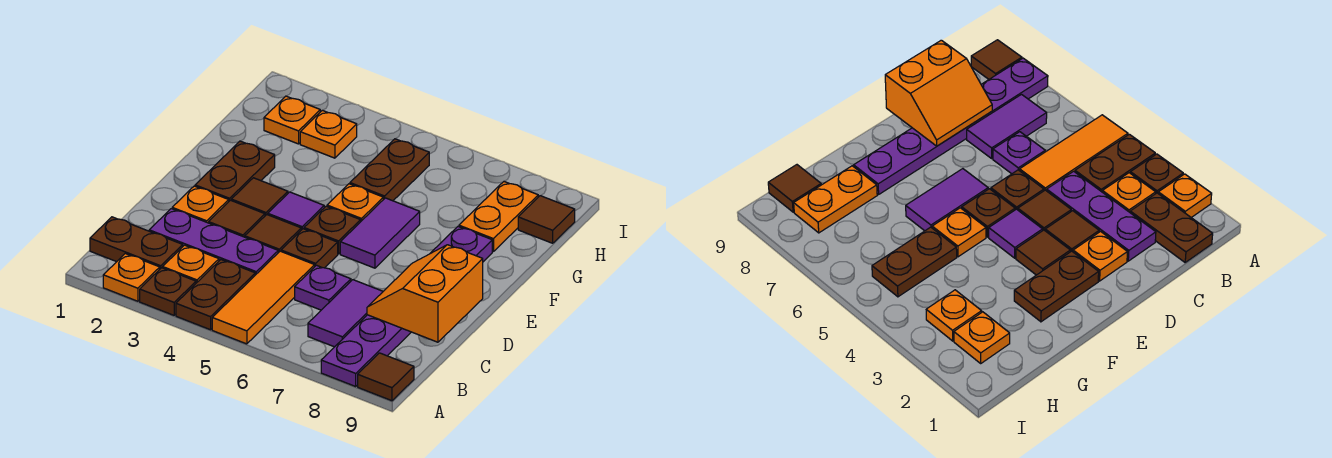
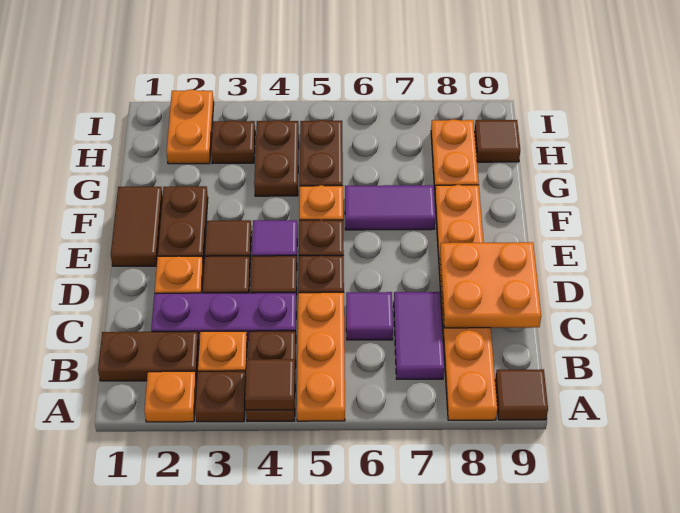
none -> brown 1x1 tile [245,359,295,410]
orange 1x3 tile [212,251,315,344] -> orange 1x3 plate [297,292,345,421]
purple 1x6 plate [321,226,492,386] -> orange 1x6 plate [435,185,497,420]
purple 1x1 plate [295,265,351,310] -> purple 1x1 tile [346,292,393,340]
orange 2x2 slope [367,245,483,342] -> orange 2x2 plate [440,242,541,328]
none -> brown 1x2 tile [111,187,163,266]
purple 1x2 tile [340,198,420,268] -> purple 1x2 tile turned to [345,185,435,230]
none -> brown 1x2 plate [254,120,299,196]
orange 1x1 plate [264,96,320,144] -> orange 1x2 plate [167,89,214,164]
orange 1x1 plate [300,110,357,158] -> brown 1x1 plate [211,120,255,164]

